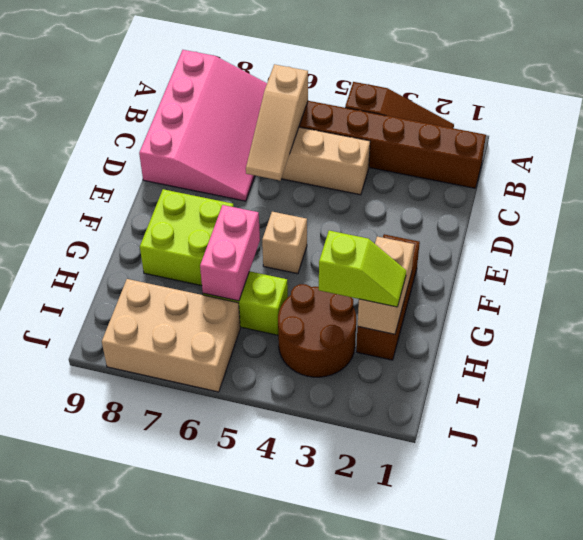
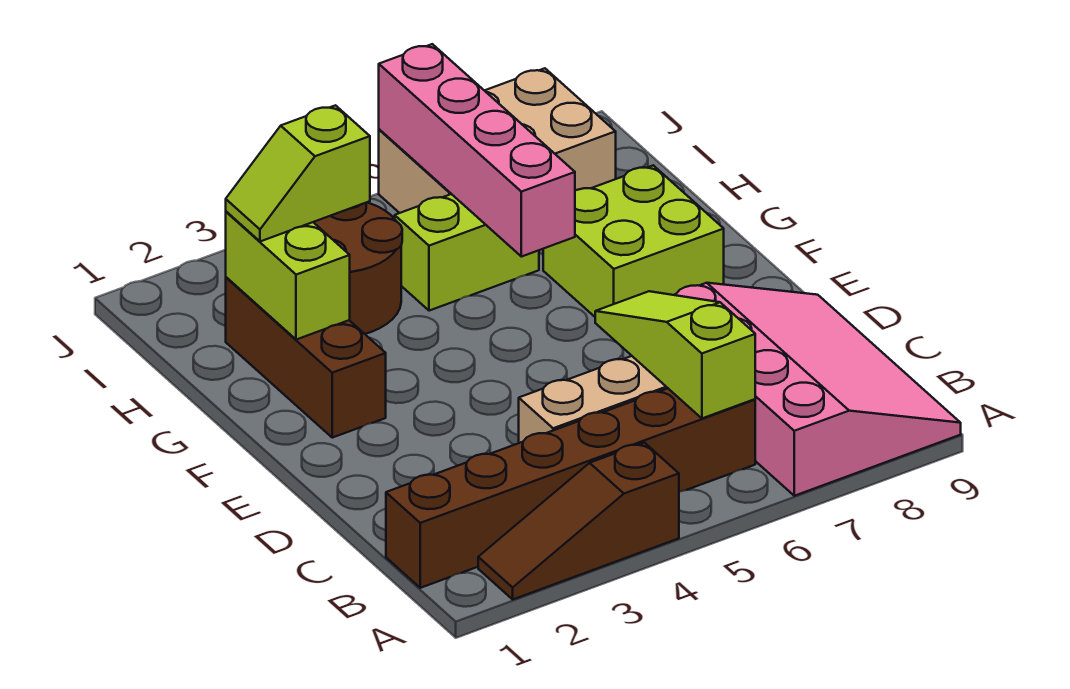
pink 3x4 slope [139,50,267,201] -> pink 3x4 slope turned to [675,283,961,496]
tan 1x3 slope [246,64,308,180] -> lime 1x3 slope [595,291,755,418]
tan 1x1 brick [262,212,307,274] -> none
tan 1x2 brick [358,237,414,334] -> lime 1x2 brick [226,212,350,340]
pink 1x2 brick [200,205,260,301] -> pink 1x4 brick [379,44,575,257]

